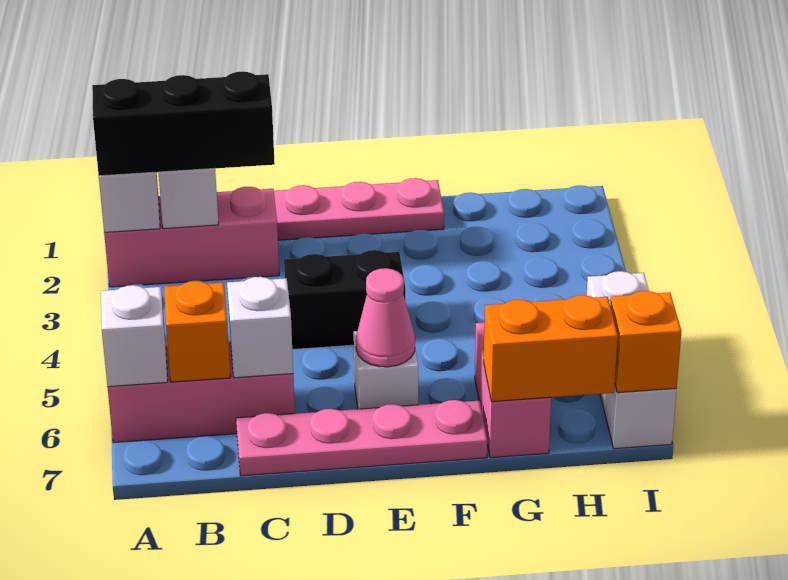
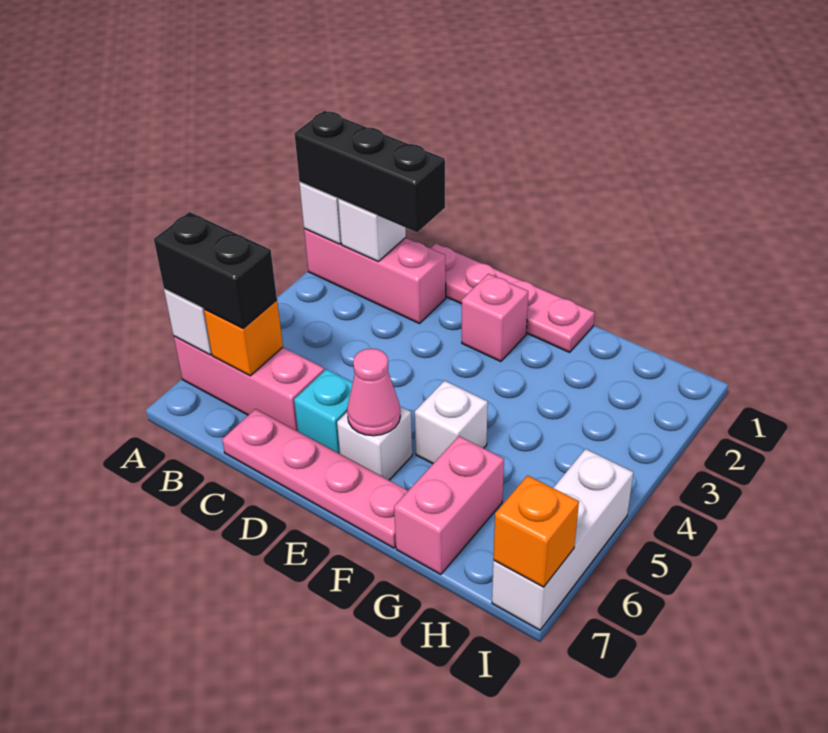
white 1x1 brick [227,277,293,378] -> white 1x1 brick moved to [415,381,488,464]
black 1x2 brick [284,250,405,349] -> black 1x2 brick moved to [154,212,277,329]
none -> cyan 1x1 brick [294,369,353,454]
none -> pink 1x1 brick [462,274,528,362]
orange 1x2 brick [484,295,618,402] -> none

